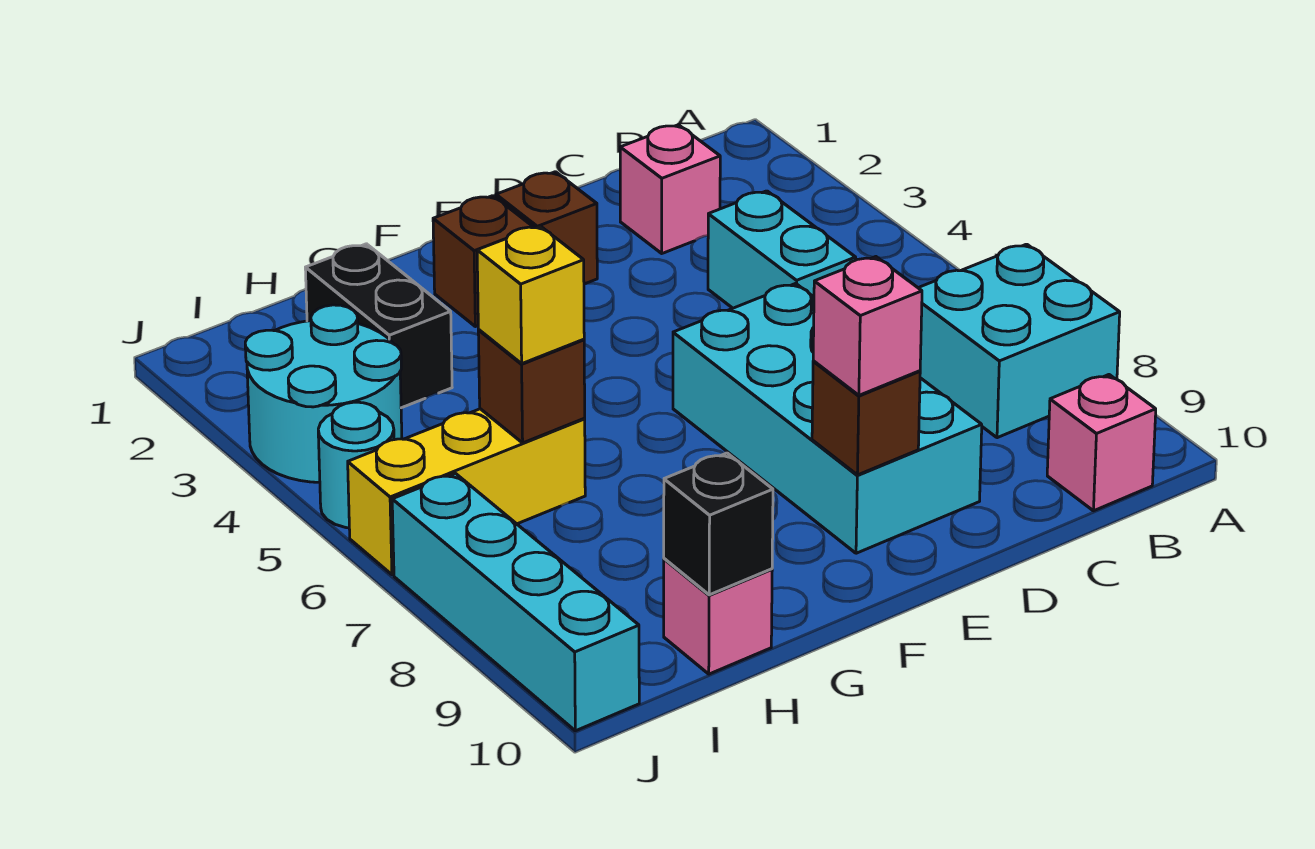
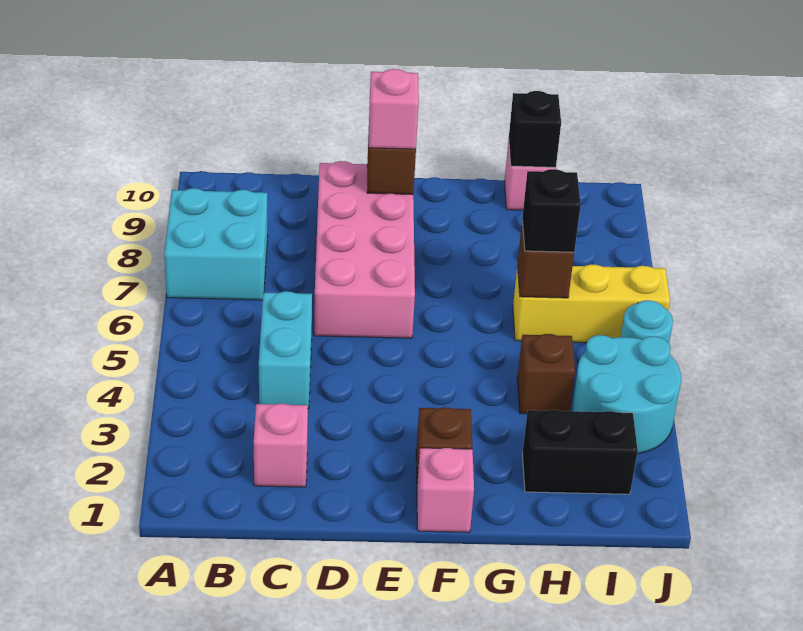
pink 1x1 brick [1047,375,1156,511] -> pink 1x1 brick moved to [417,448,474,532]
cyan 2x4 brick [673,283,982,553] -> pink 2x4 brick [314,161,415,338]
brown 1x1 brick [496,172,597,284] -> brown 1x1 brick moved to [517,334,575,414]
black 1x2 brick [305,244,452,408] -> black 1x2 brick turned to [522,410,638,494]
yellow 1x1 brick [477,226,584,363] -> black 1x1 brick [522,169,581,252]
cyan 1x4 brick [392,474,639,731] -> none

